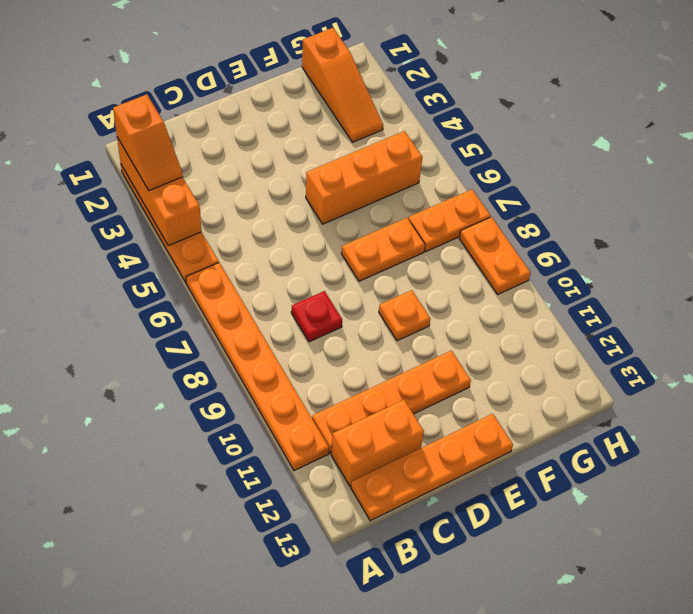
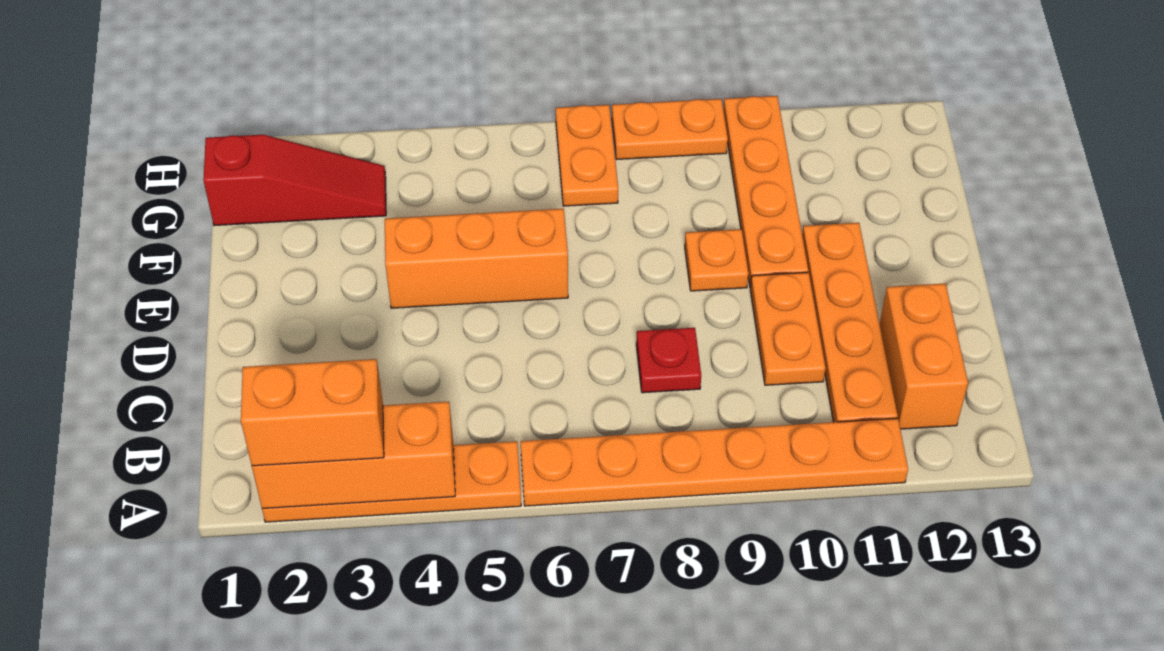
orange 1x2 slope [113,94,183,191] -> orange 1x2 brick [241,359,384,466]
orange 1x4 plate [351,414,513,521] -> orange 1x4 plate moved to [723,96,808,287]
orange 1x3 brick [306,131,422,224] -> orange 1x3 brick turned to [385,209,568,308]
orange 1x2 plate [342,218,425,281] -> orange 1x2 plate moved to [750,272,826,385]
orange 1x3 slope [302,28,383,142] -> red 1x3 slope [203,135,386,226]

